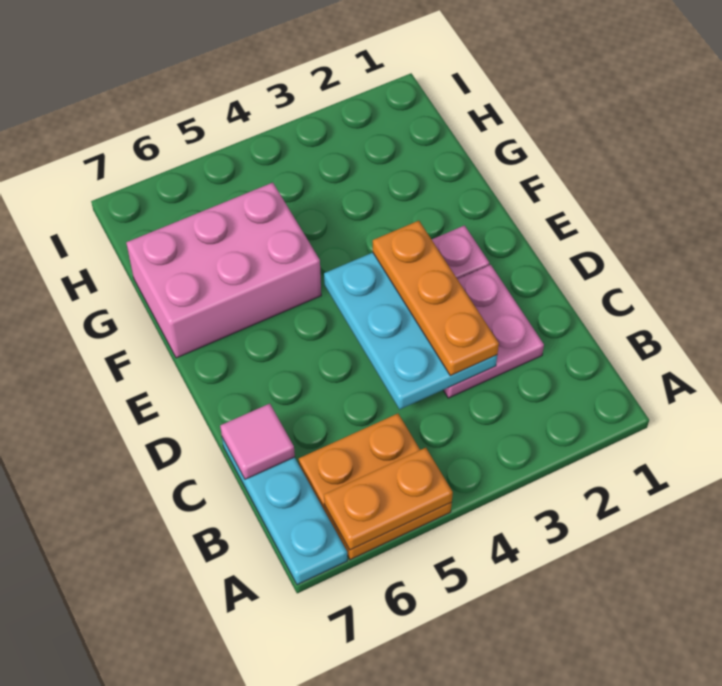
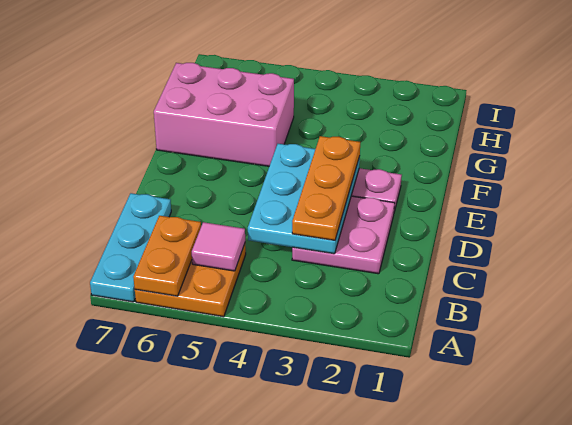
orange 1x2 plate [324,448,453,550] -> orange 1x2 plate turned to [133,216,201,296]
pink 1x1 tile [220,404,295,479] -> pink 1x1 tile moved to [192,222,245,271]

